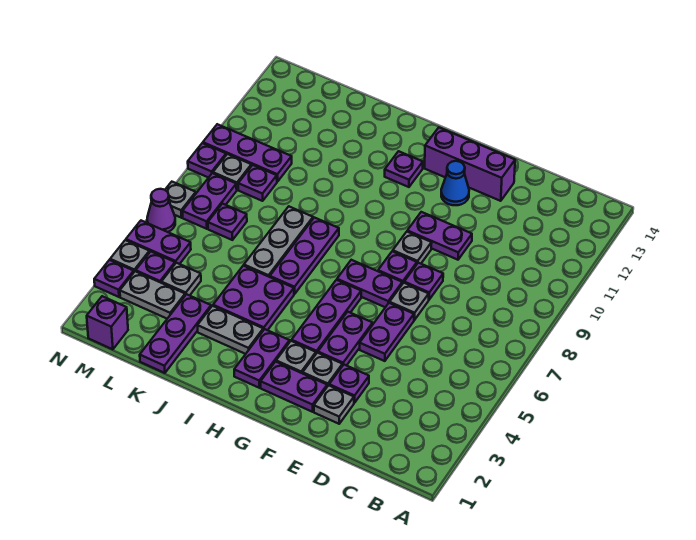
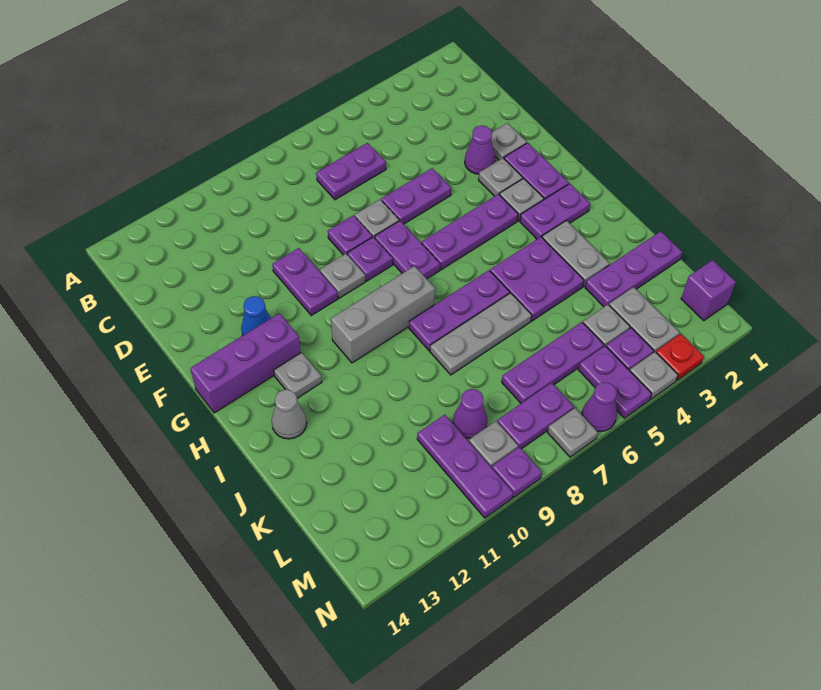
purple 1x1 plate [329,365,369,403] -> purple 1x1 cone [465,126,495,174]
purple 1x3 brick [425,128,515,201] -> purple 1x3 brick turned to [191,313,301,413]
purple 1x2 plate [318,312,373,366] -> purple 1x2 plate moved to [316,143,386,200]
none -> grey 1x3 brick [331,266,435,363]
purple 1x1 plate [385,151,423,187] -> grey 1x1 plate [274,352,322,398]
none -> grey 1x1 cone [272,389,307,439]
purple 1x1 plate [208,204,247,240] -> purple 1x3 plate [502,322,604,403]
purple 1x1 plate [238,165,277,201] -> purple 1x1 cone [453,389,487,438]
purple 1x1 plate [94,260,134,297] -> red 1x1 plate [656,334,704,380]

